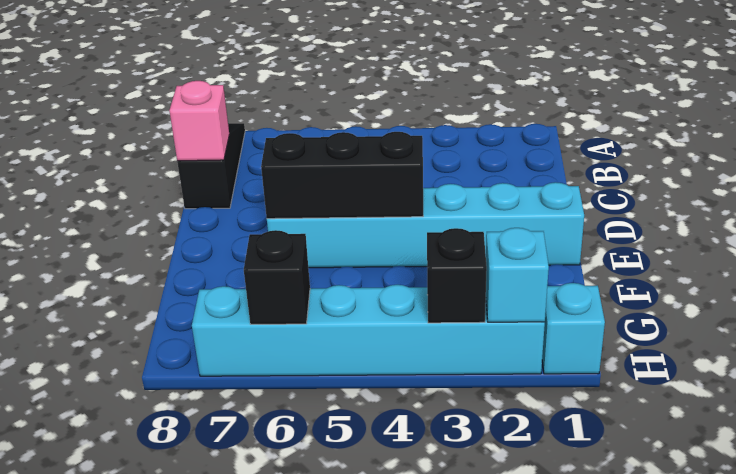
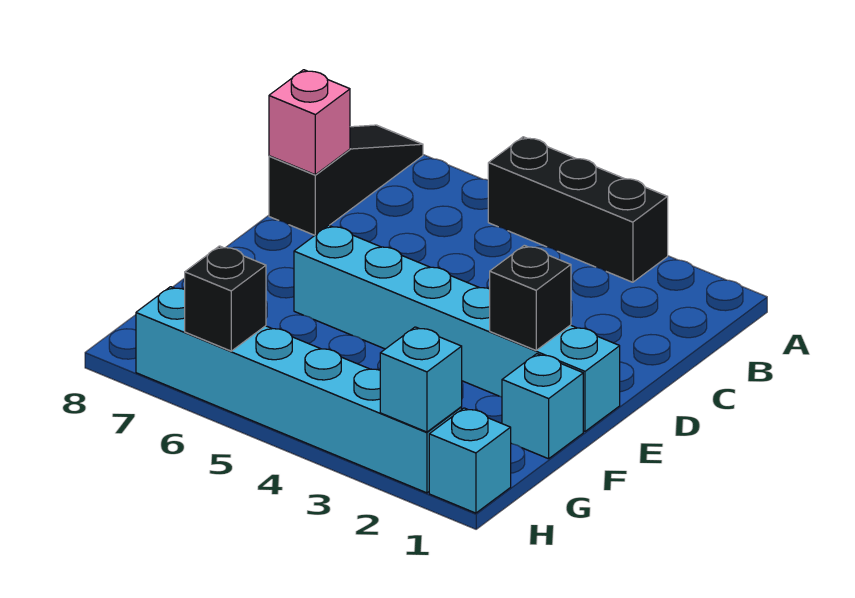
black 1x3 brick [261,132,423,219] -> black 1x3 brick moved to [488,137,668,282]
none -> cyan 1x1 brick [502,354,583,459]
black 1x1 brick [427,228,487,323] -> black 1x1 brick moved to [490,245,571,350]

